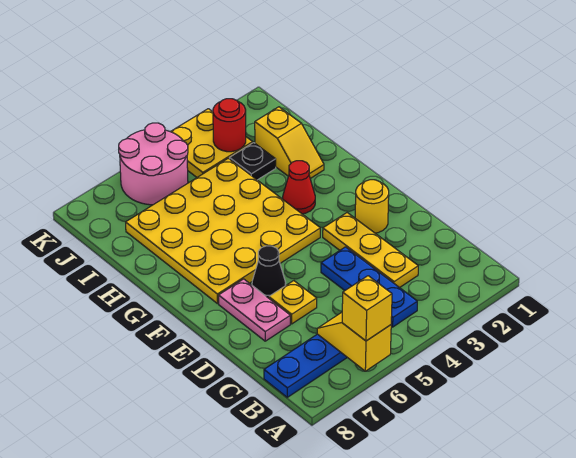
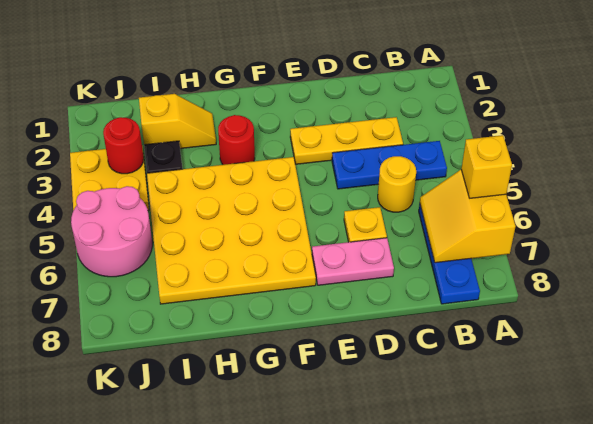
yellow 1x2 slope [317,312,391,371] -> yellow 2x2 slope [420,170,516,263]
yellow 1x1 round brick [355,180,389,233] -> yellow 1x1 round brick moved to [378,156,416,212]
black 1x1 cone [252,246,286,298] -> none
red 1x1 cone [283,161,315,214] -> red 1x1 round brick [218,115,255,165]

